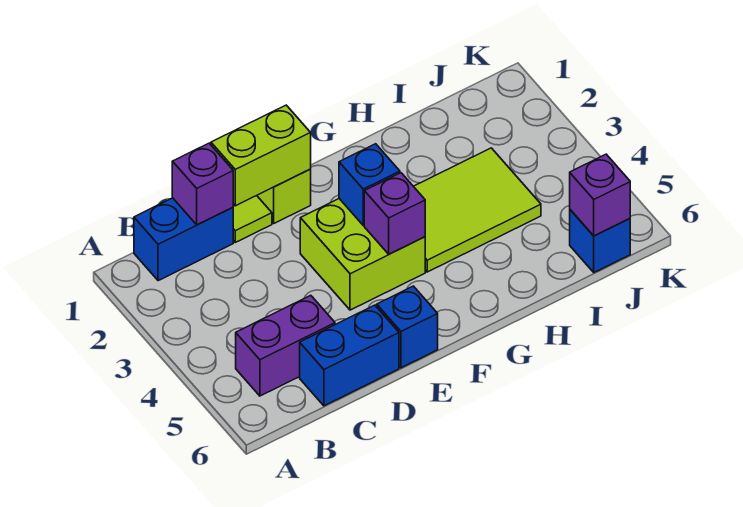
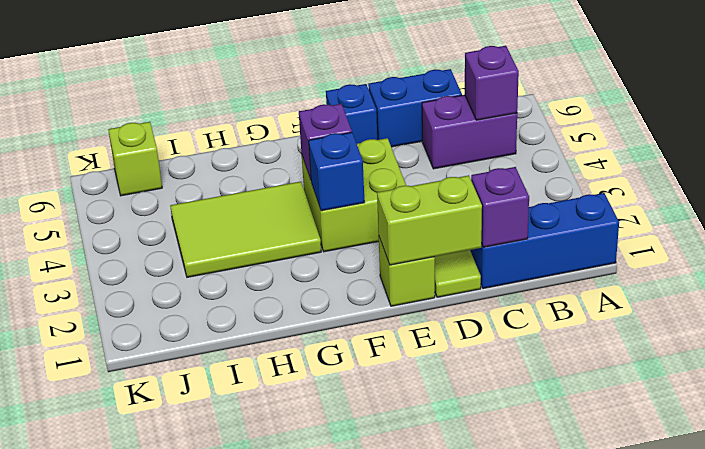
blue 1x2 brick [134,198,233,281] -> blue 1x3 brick [470,193,619,289]
blue 1x1 brick [570,210,630,272] -> lime 1x1 brick [108,122,162,196]
purple 1x1 brick [570,154,630,236] -> purple 1x1 brick moved to [465,46,519,120]

